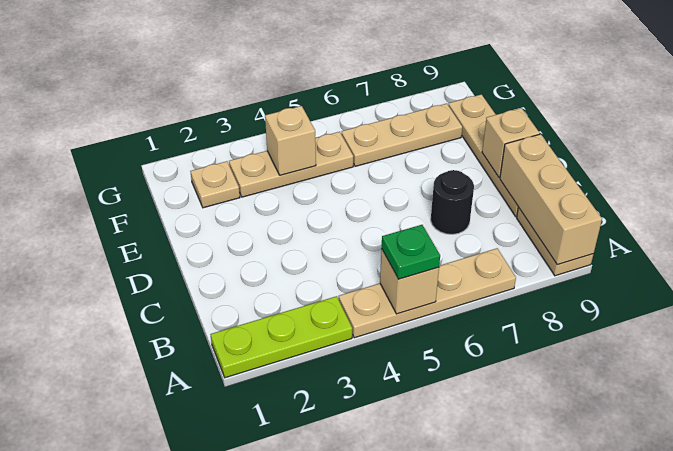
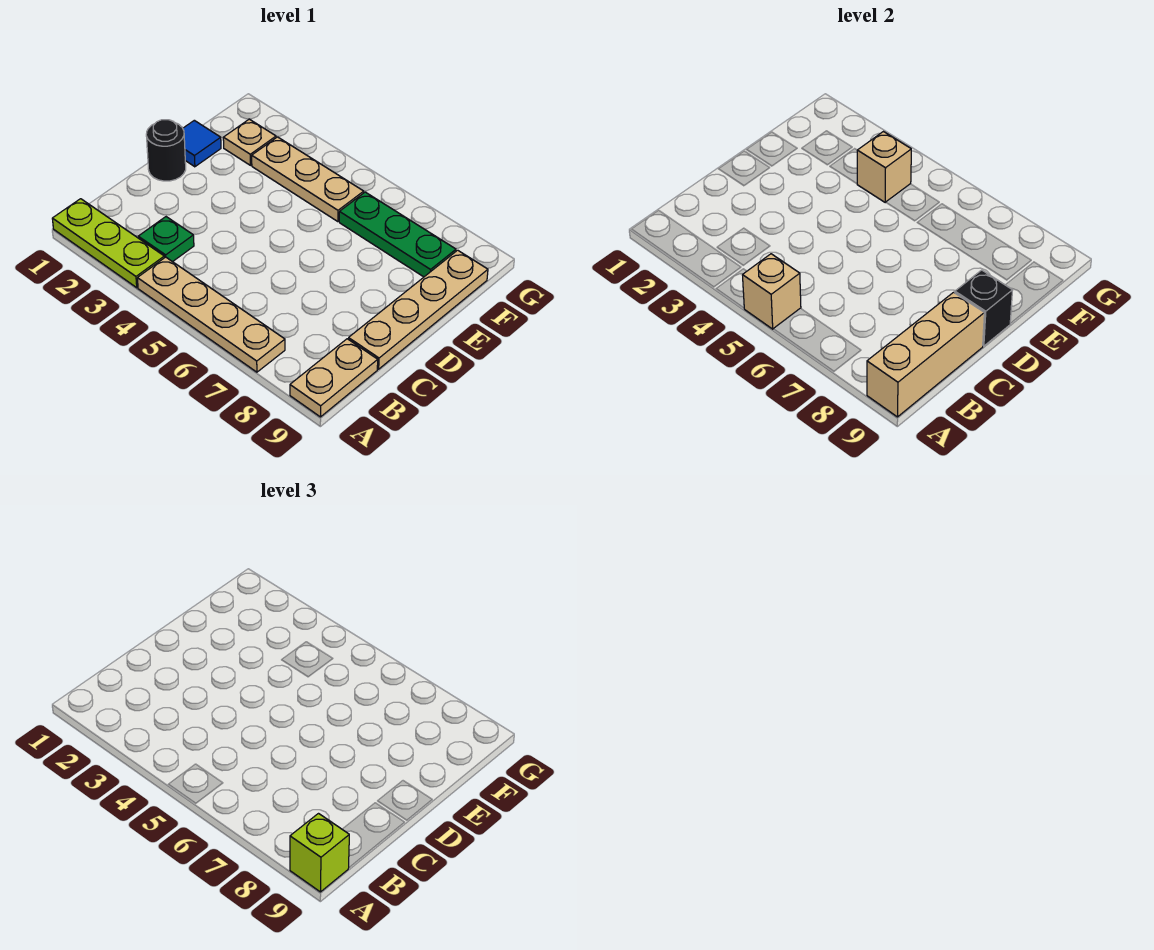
green 1x1 plate [382,225,440,279] -> green 1x1 plate moved to [138,217,194,262]
none -> lime 1x1 brick [290,814,349,892]
black 1x1 round brick [431,170,474,234] -> black 1x1 round brick moved to [146,120,186,181]
tan 1x1 brick [482,108,540,178] -> black 1x1 brick [955,270,1013,346]
none -> blue 1x1 tile [183,120,221,167]
tan 1x3 plate [341,104,462,166] -> green 1x3 plate [339,192,456,277]

